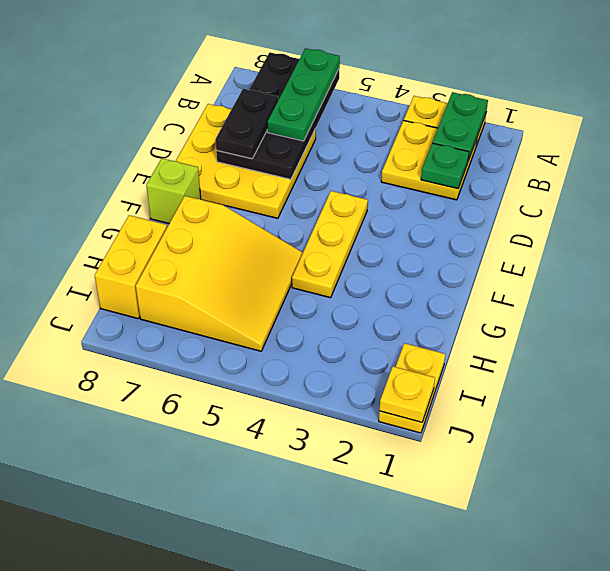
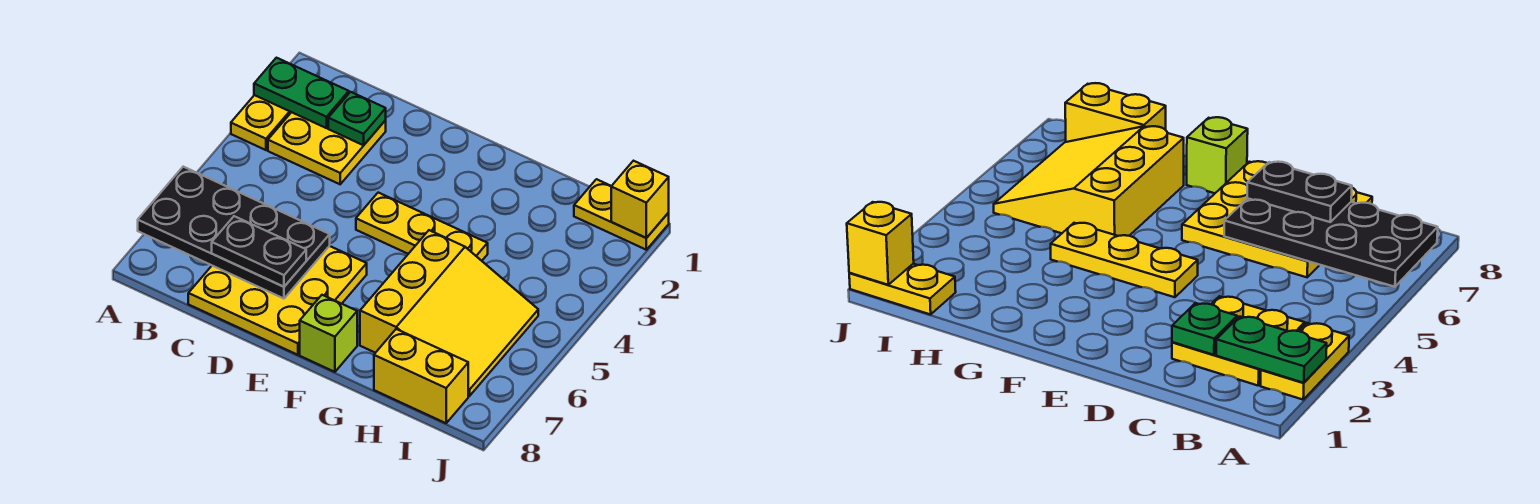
green 1x3 plate [268,48,340,141] -> none
yellow 3x3 slope [136,196,303,351] -> yellow 3x3 slope turned to [360,230,538,396]
yellow 1x1 plate [379,366,435,422] -> yellow 1x1 brick [611,161,669,238]

